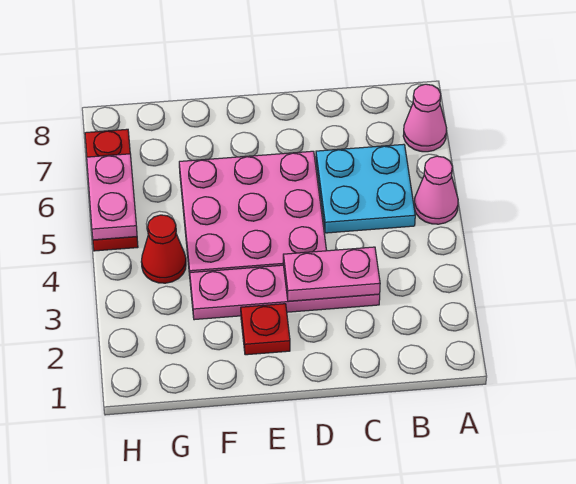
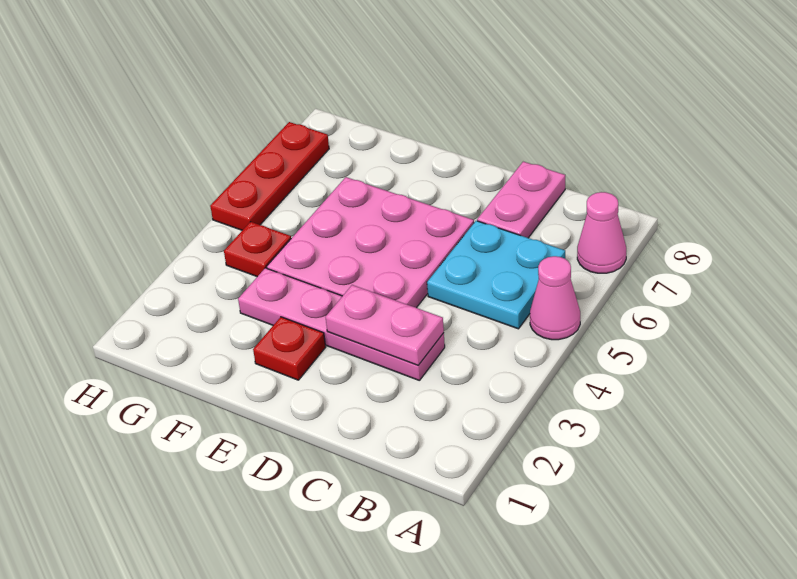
red 1x1 cone [141,215,186,283] -> red 1x1 plate [224,222,291,277]
pink 1x2 plate [87,154,137,240] -> pink 1x2 plate moved to [477,162,565,238]

